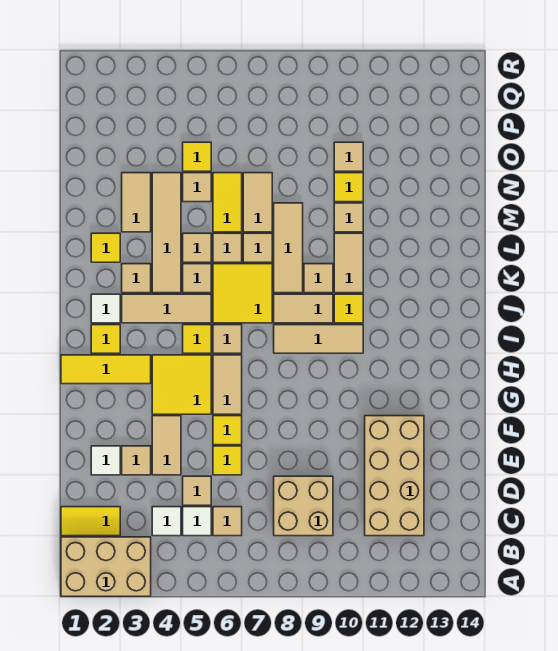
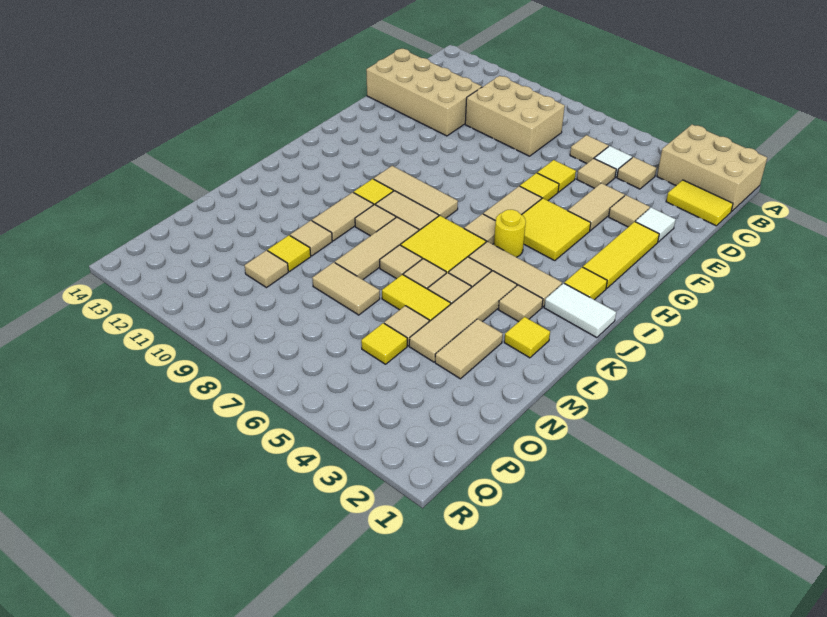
white 1x1 tile [152,507,181,536] -> tan 1x1 tile [617,157,656,189]
tan 2x2 brick [274,476,333,536] -> tan 2x3 brick [465,76,565,156]
tan 2x4 brick [365,416,424,536] -> tan 2x4 brick turned to [366,49,482,136]
yellow 1x3 tile [61,355,151,384] -> yellow 1x3 tile turned to [583,222,659,289]
yellow 1x1 tile [183,325,211,353] -> yellow 1x1 round brick [494,210,526,257]
white 1x1 tile [91,294,120,323] -> white 1x2 tile [544,283,616,338]
yellow 1x2 tile [213,173,242,232] -> yellow 1x2 tile turned to [382,274,451,322]
tan 1x2 tile [243,173,272,232] -> tan 1x2 tile turned to [312,262,380,315]

